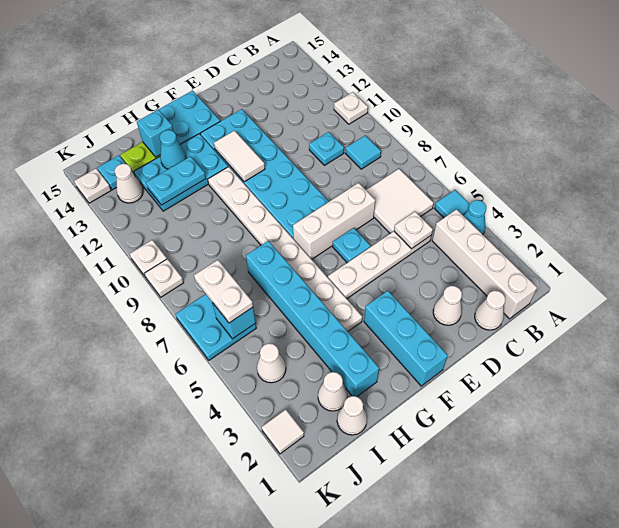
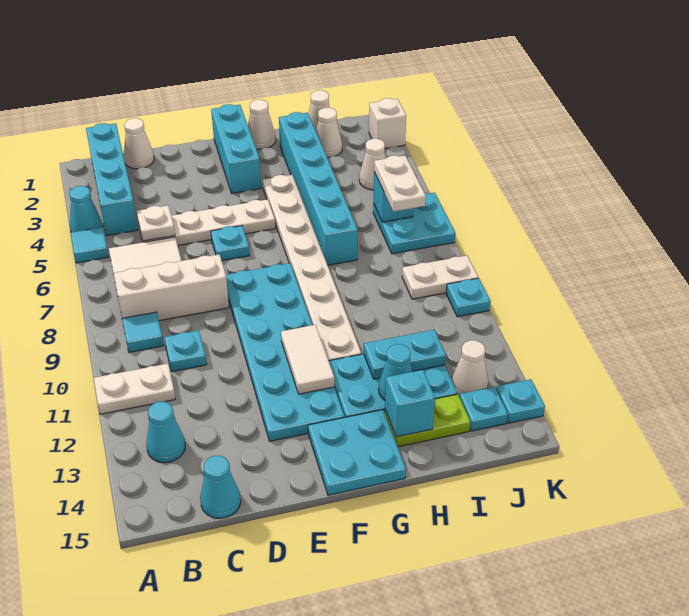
white 1x1 plate [334,92,368,124] -> white 1x2 plate [94,364,175,414]
white 1x4 brick [432,209,537,319] -> cyan 1x4 brick [86,123,138,236]
none -> cyan 1x1 cone [146,402,185,463]
none -> cyan 1x1 cone [200,456,241,518]
white 1x1 cone [433,286,462,325] -> white 1x1 cone moved to [248,100,276,149]
white 1x3 brick [293,183,375,259] -> white 1x3 brick moved to [113,254,229,321]
white 1x1 tile [262,409,304,454] -> white 1x1 brick [369,98,406,149]
white 1x1 plate [144,259,184,297] -> white 1x2 plate [402,256,478,299]
white 1x1 plate [130,240,167,276] -> cyan 1x1 plate [446,278,491,317]
white 1x1 plate [74,169,111,203] -> cyan 1x1 plate [496,379,545,423]

